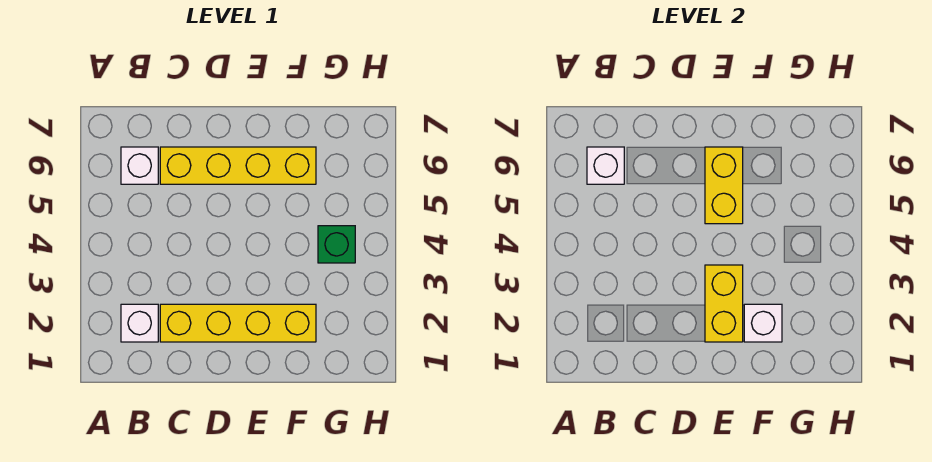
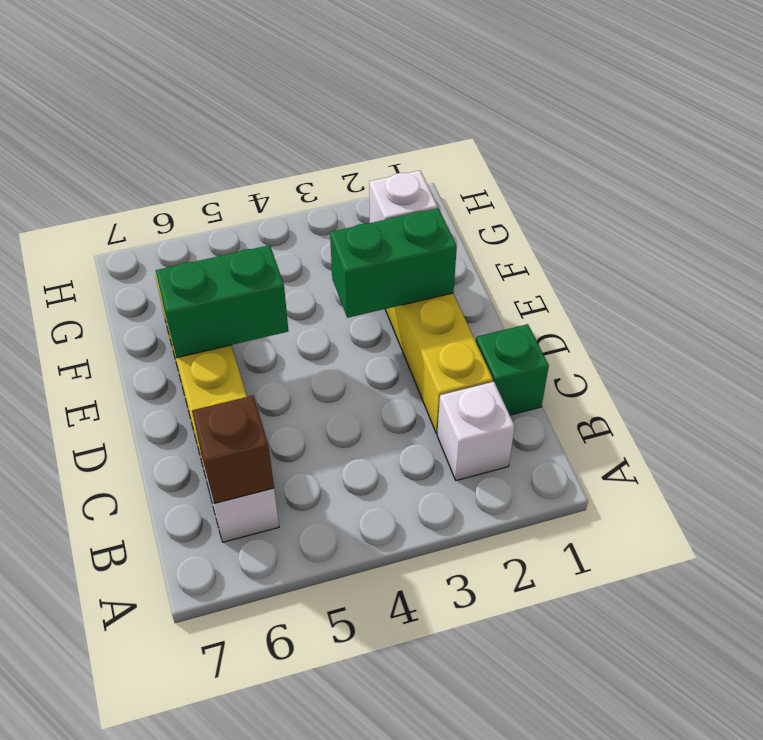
white 1x1 brick [587,147,624,184] -> brown 1x1 brick [192,396,274,503]
yellow 1x2 brick [705,265,743,342] -> green 1x2 brick [330,208,457,318]
yellow 1x2 brick [705,147,743,224] -> green 1x2 brick [156,245,288,358]
green 1x1 brick [318,226,355,263] -> green 1x1 brick moved to [476,324,549,415]

